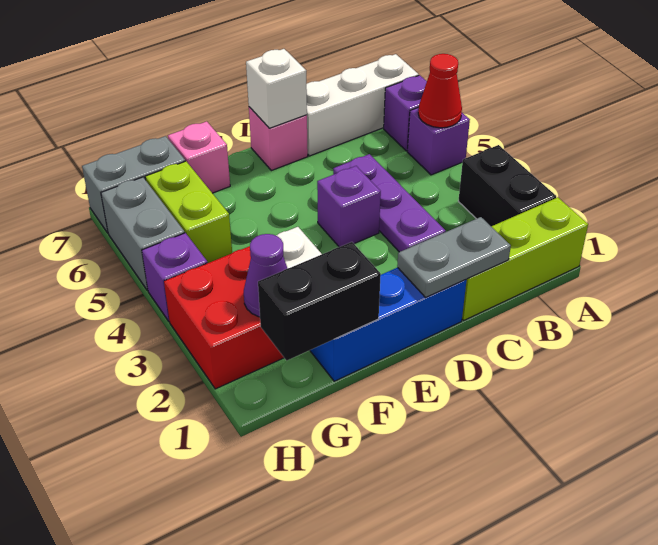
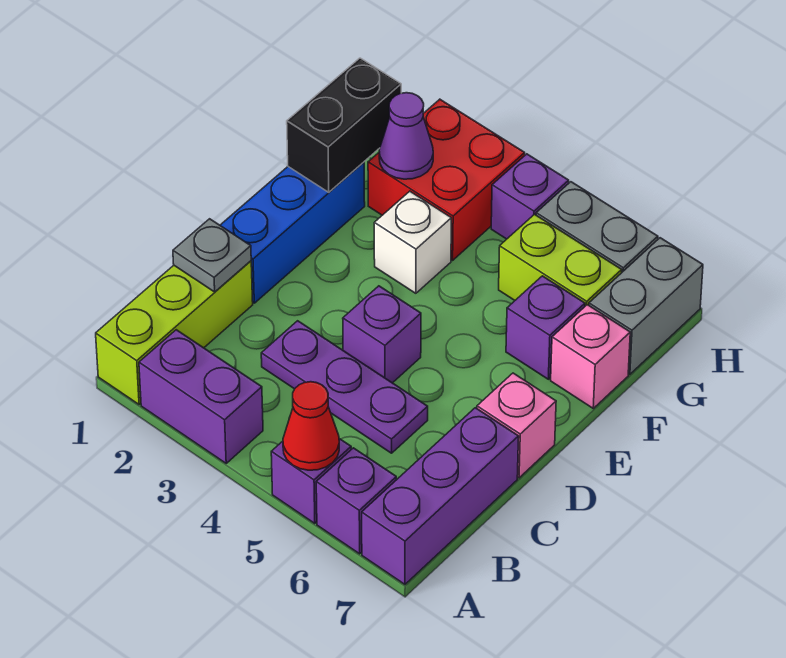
black 1x2 brick [458,145,556,227] -> purple 1x2 brick [139,330,263,463]
white 1x3 brick [306,54,419,156] -> purple 1x3 brick [362,408,519,584]
grey 1x2 plate [397,217,511,297] -> grey 1x1 plate [173,219,251,292]
white 1x1 brick [246,49,307,128] -> none
none -> purple 1x1 brick [506,276,585,379]

